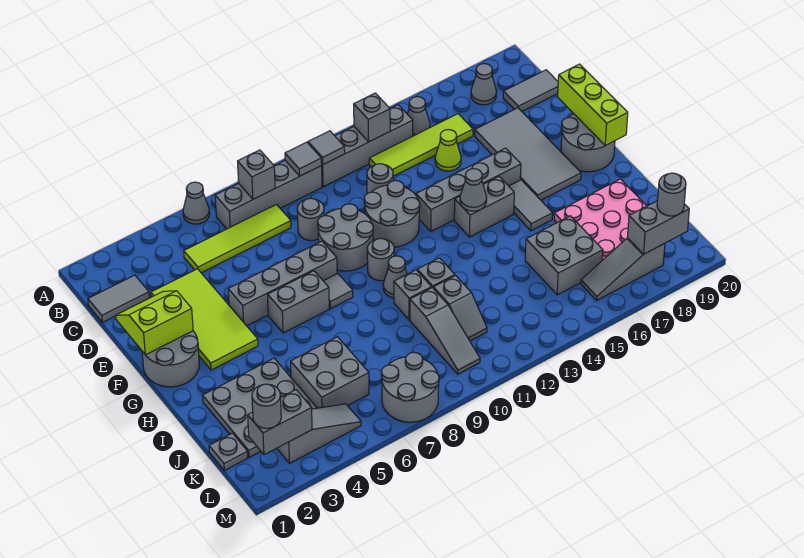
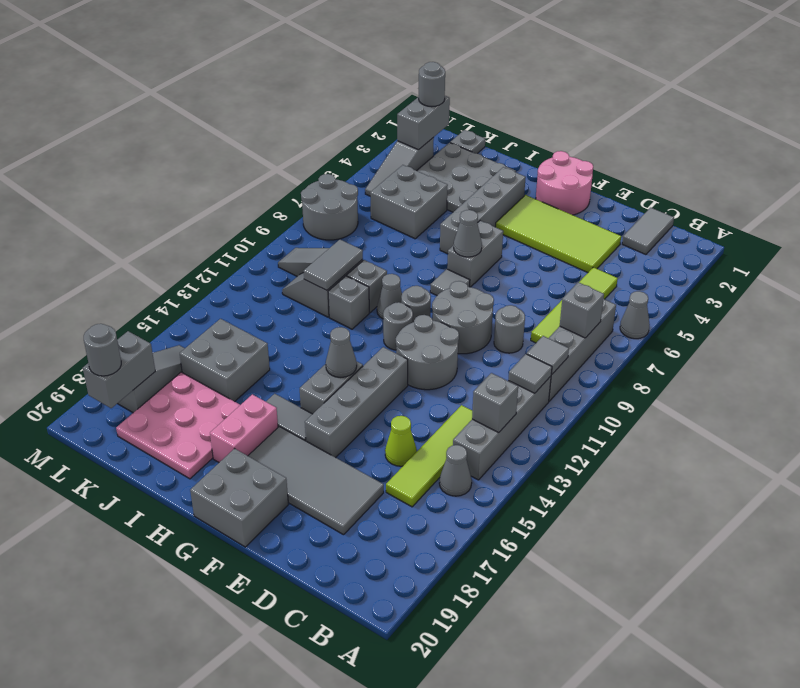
grey 1x1 cone [471,64,497,105] -> grey 1x1 cone moved to [454,210,482,257]
grey 1x2 tile [503,70,558,111] -> grey 1x2 tile moved to [304,240,363,290]
grey 1x1 round brick [367,164,393,194] -> grey 1x1 round brick moved to [383,302,413,350]
lime 2x2 slope [116,291,193,355] -> none
lime 1x3 brick [558,64,628,146] -> none
grey 2x2 round brick [142,331,199,387] -> pink 2x2 round brick [536,151,593,215]
grey 1x4 brick [228,241,337,326] -> grey 1x4 brick moved to [440,167,526,254]
grey 2x2 round brick [561,114,615,172] -> grey 2x2 brick [190,448,288,547]
none -> pink 1x2 brick [210,394,278,462]

